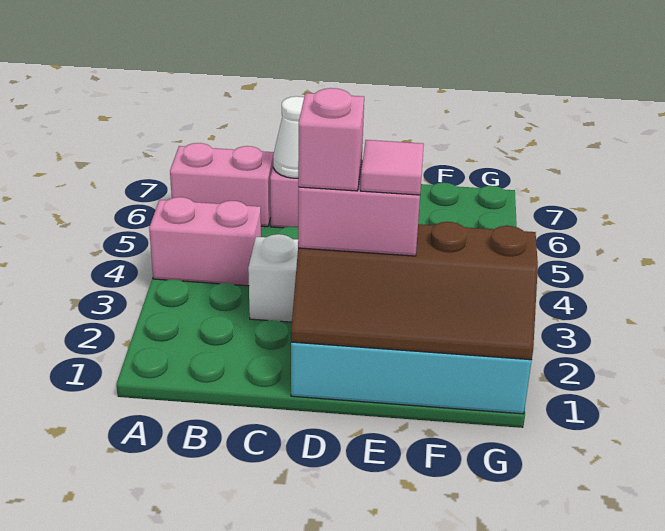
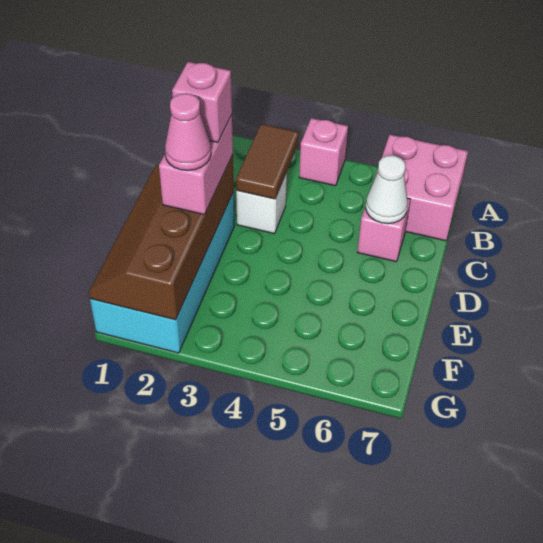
pink 1x2 brick [149,197,261,286] -> pink 1x1 brick [299,118,348,186]
pink 1x2 brick [170,143,274,227] -> pink 2x2 brick [374,135,468,241]
none -> brown 1x2 tile [236,124,299,199]
pink 1x1 tile [361,140,424,195] -> pink 1x1 cone [165,94,211,171]

